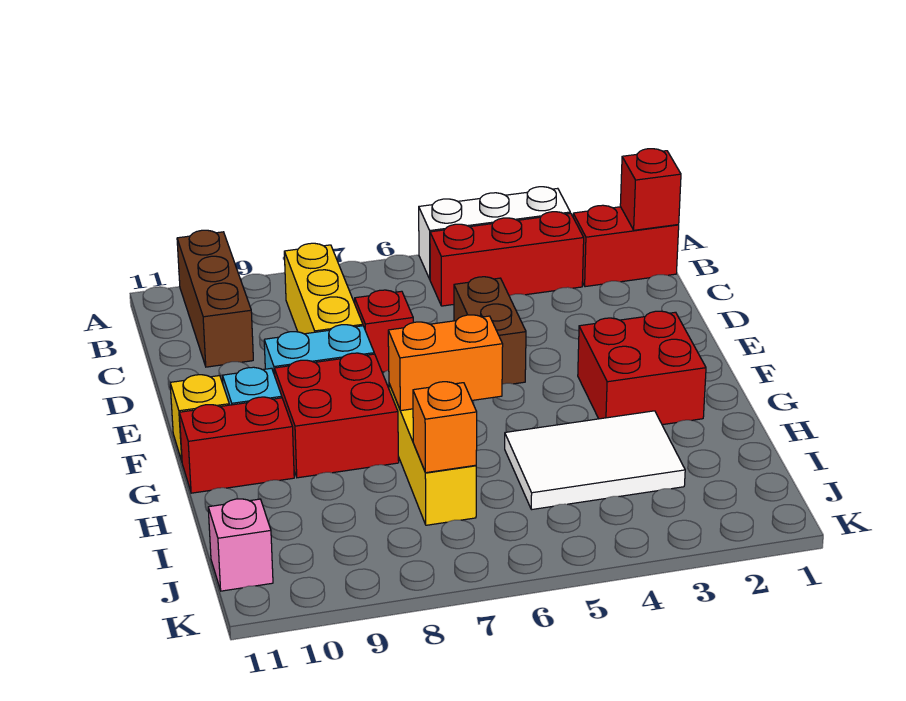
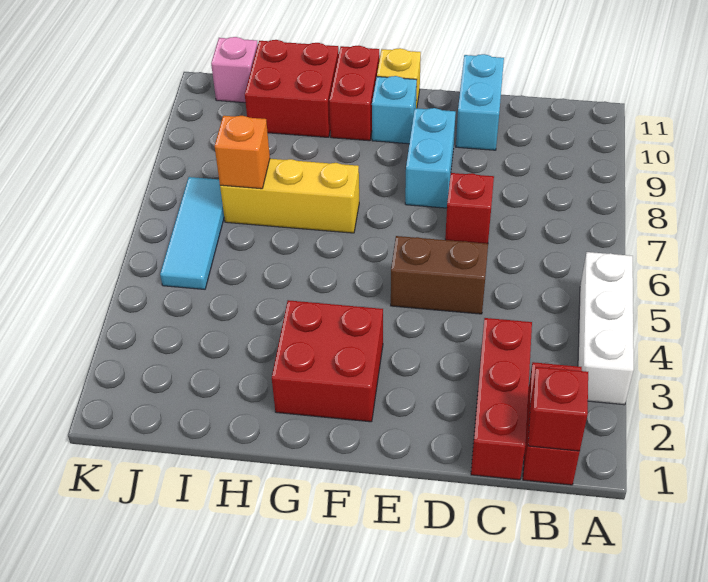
brown 1x3 brick [177,230,253,367] -> none
red 1x3 brick [430,212,584,306] -> red 1x3 brick moved to [471,318,532,480]
yellow 1x3 brick [284,243,363,334] -> none
none -> cyan 1x2 brick [456,54,504,150]
red 2x2 brick [274,353,399,478] -> red 2x2 brick moved to [245,40,339,137]
orange 1x2 brick [388,315,503,411] -> none
white 2x3 tile [505,411,685,510] -> none
none -> cyan 1x3 tile [160,177,224,289]

